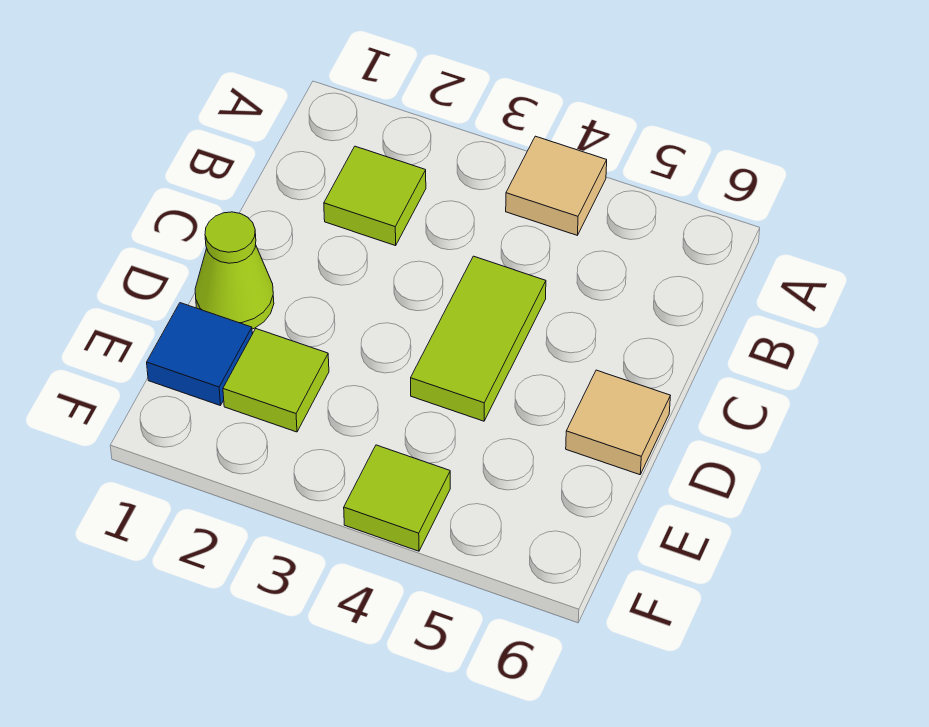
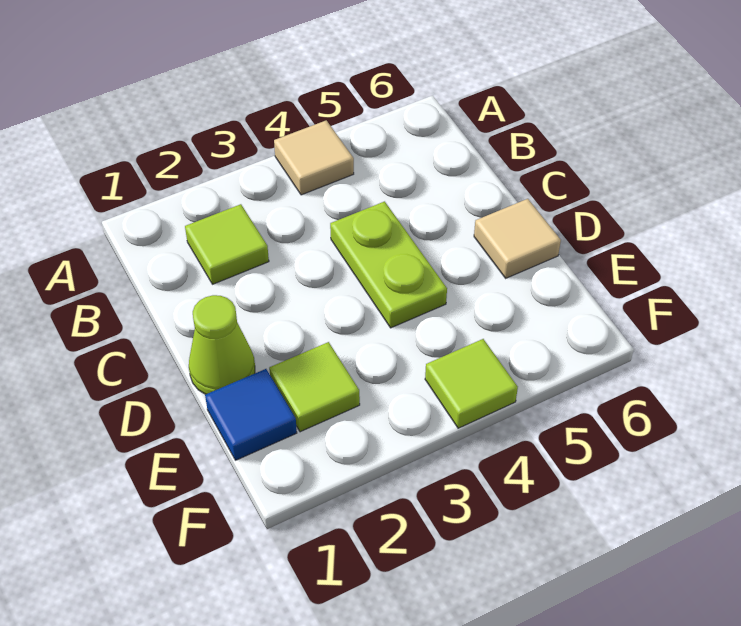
lime 1x2 tile [411,256,546,421] -> lime 1x2 plate [330,201,447,328]

